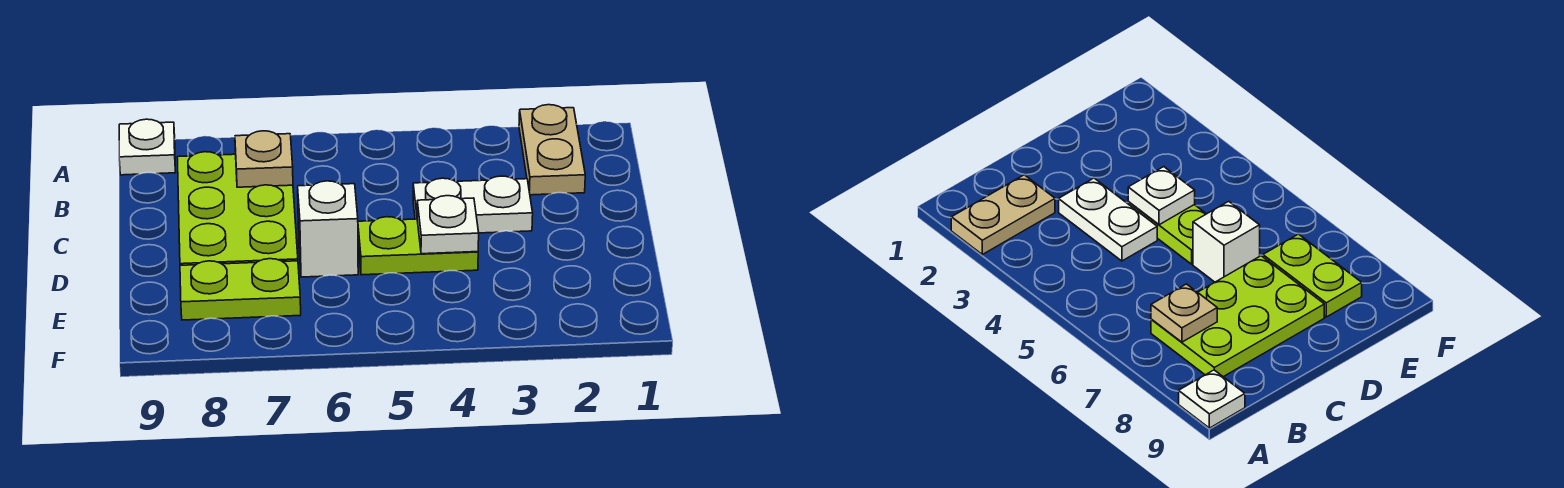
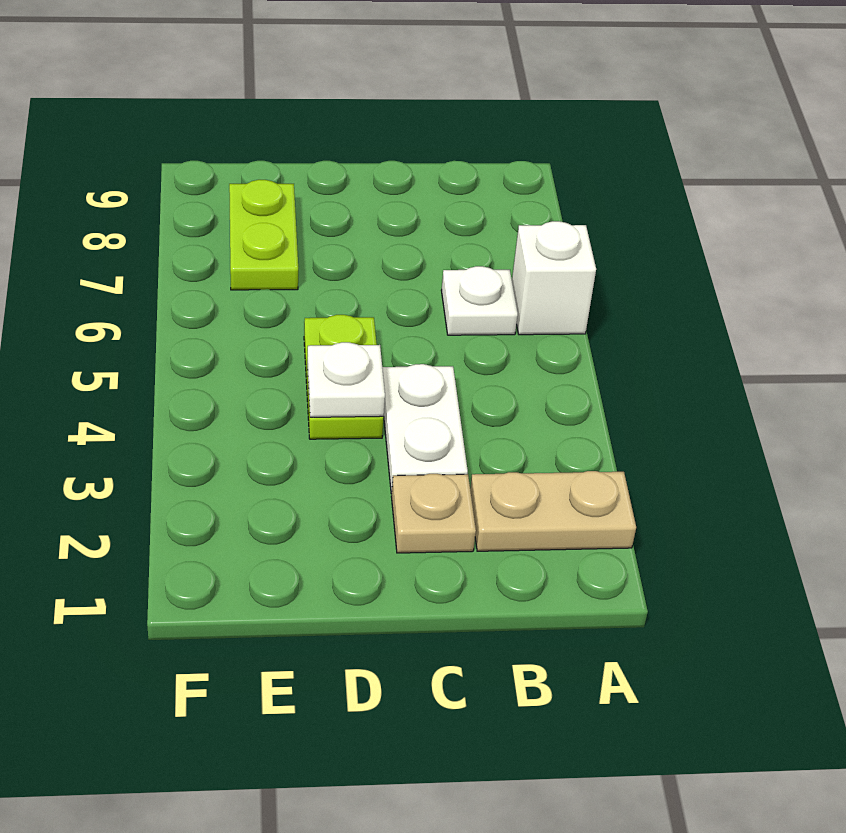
white 1x1 plate [119,119,175,175] -> white 1x1 plate moved to [441,266,518,335]
lime 2x3 plate [177,152,298,265] -> none
tan 1x1 plate [235,131,293,187] -> tan 1x1 plate moved to [391,474,476,553]
white 1x1 brick [298,181,358,277] -> white 1x1 brick moved to [512,221,596,335]

